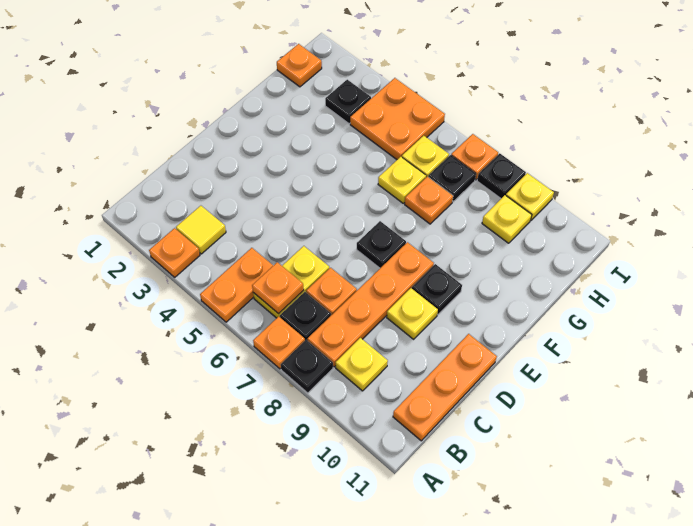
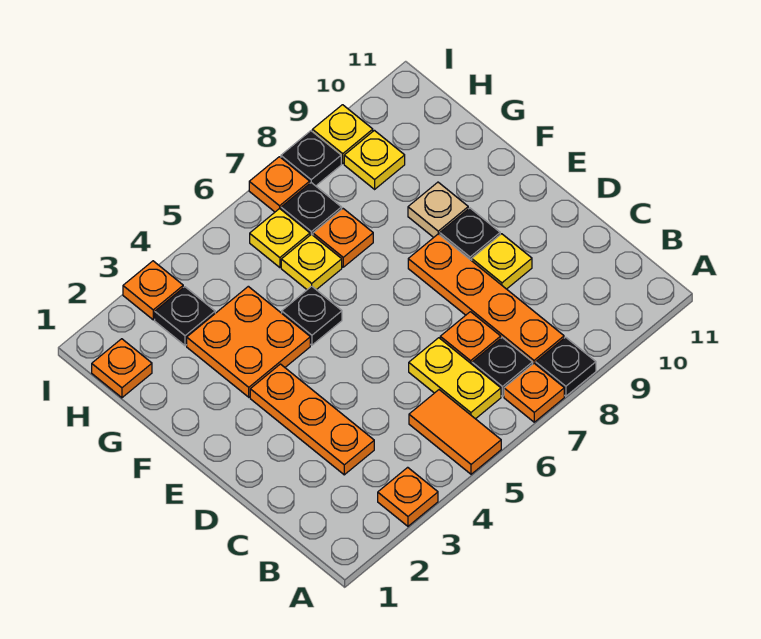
orange 1x2 plate [200,248,273,322] -> orange 1x2 tile [409,390,501,474]
yellow 1x1 tile [176,206,226,254] -> none
orange 1x1 plate [252,262,304,314] -> orange 1x1 plate moved to [123,261,183,320]
yellow 1x1 plate [335,338,388,391] -> none
orange 1x3 plate [393,334,497,441] -> orange 1x3 plate moved to [250,364,374,475]
black 1x1 plate [357,221,406,268] -> black 1x1 plate moved to [282,286,342,345]
none -> tan 1x1 plate [408,182,468,237]
orange 2x2 plate [350,78,445,160] -> orange 2x2 plate moved to [187,286,310,397]

